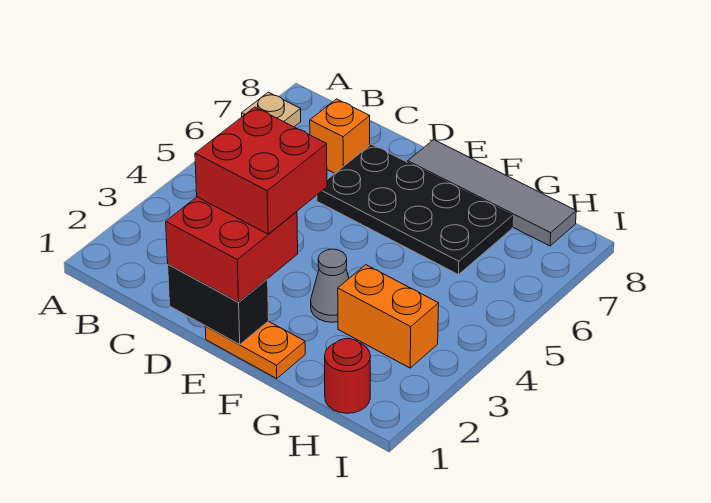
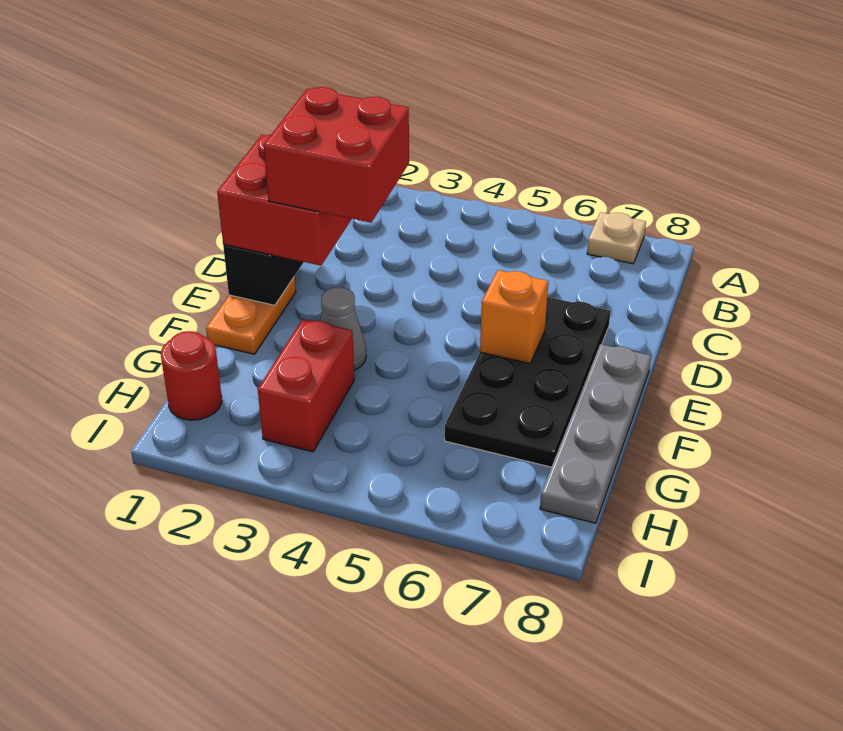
orange 1x1 brick [310,99,370,173] -> orange 1x1 brick moved to [480,270,548,363]
grey 1x4 tile [408,140,576,246] -> grey 1x4 plate [540,344,651,523]
orange 1x2 brick [338,265,439,368] -> red 1x2 brick [258,319,354,452]

